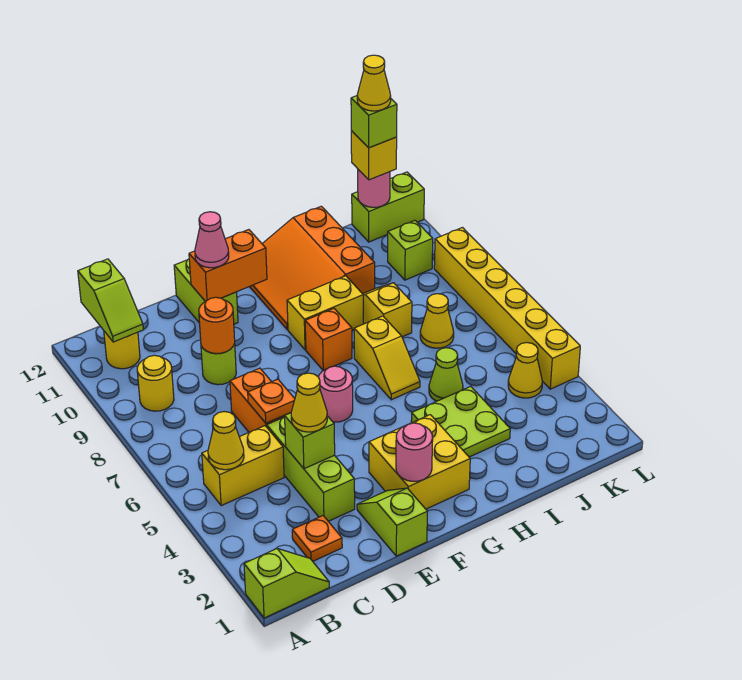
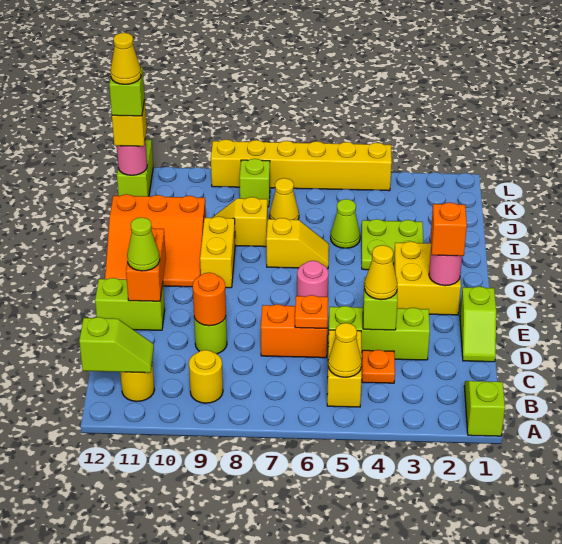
orange 1x1 plate [292,516,342,561] -> orange 1x1 plate moved to [362,350,395,383]
lime 1x2 slope [357,488,428,556] -> lime 1x2 slope turned to [460,286,496,362]
pink 1x1 cone [195,212,229,268] -> lime 1x1 cone [127,217,160,271]
orange 1x1 brick [305,309,352,371] -> orange 1x1 brick moved to [431,202,467,256]
yellow 1x1 cone [508,343,543,398] -> none
lime 1x1 brick [388,221,433,280] -> lime 1x1 brick moved to [240,159,270,207]

